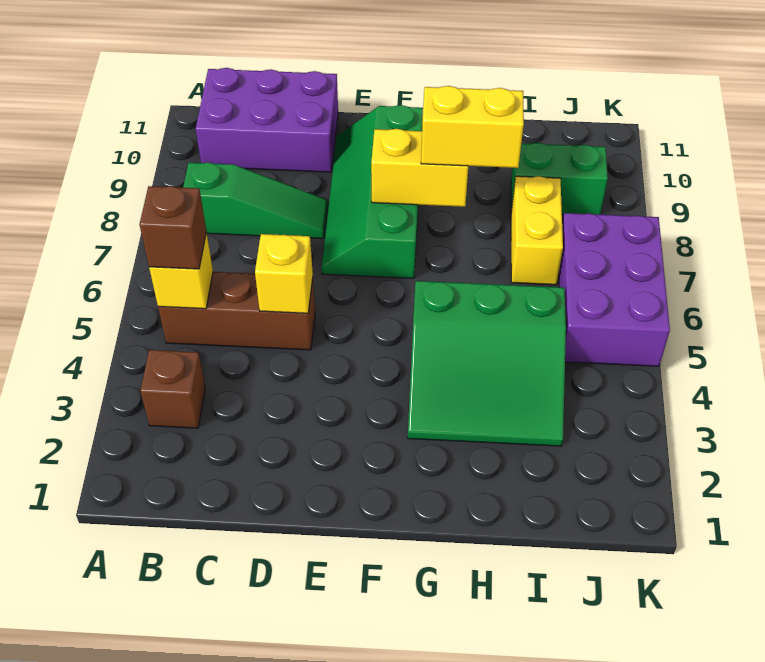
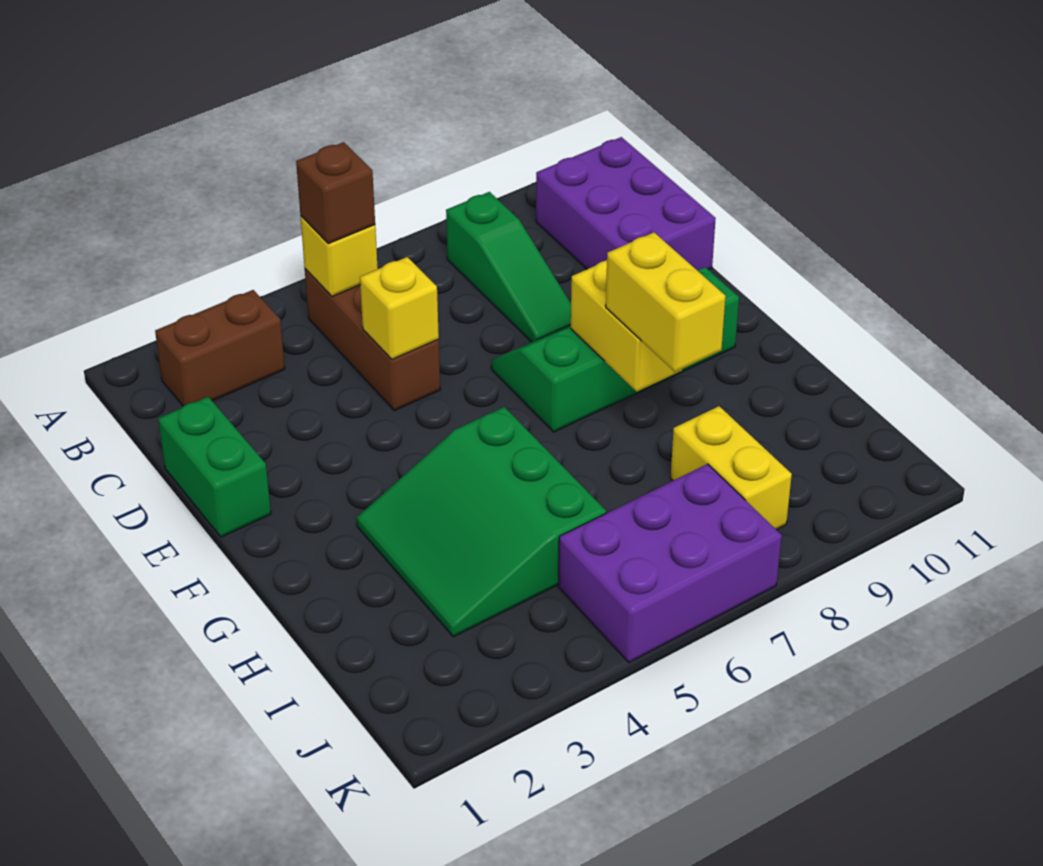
brown 1x1 brick [140,350,205,428] -> brown 1x2 brick [155,290,285,406]
yellow 1x2 brick [511,176,563,285] -> yellow 1x2 brick turned to [671,406,792,530]
green 1x2 brick [511,143,608,215] -> green 1x2 brick moved to [158,397,271,537]

